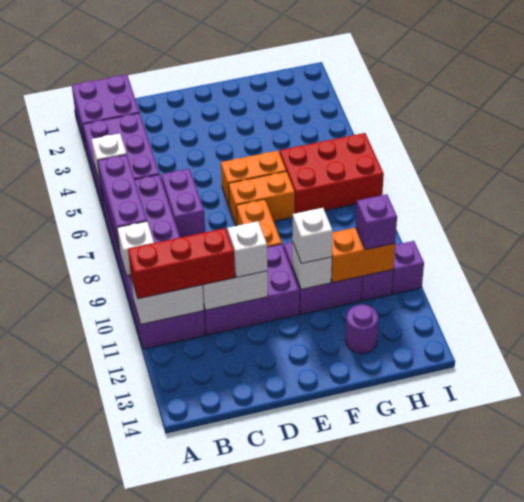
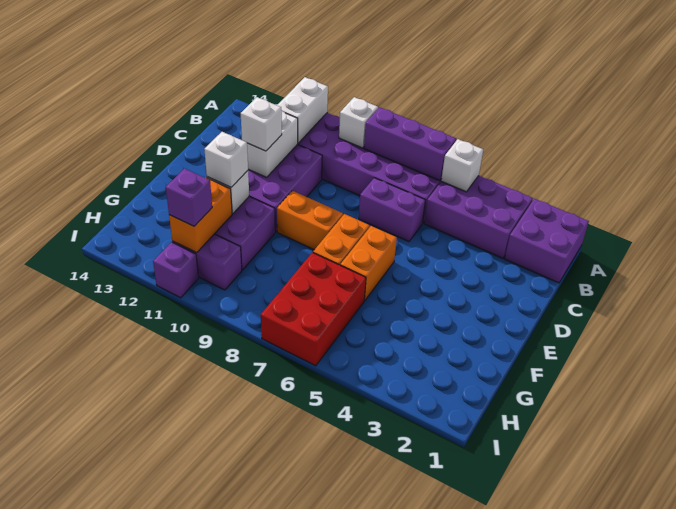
red 1x3 brick [128,228,235,299] -> none
purple 1x1 round brick [346,305,378,354] -> none

